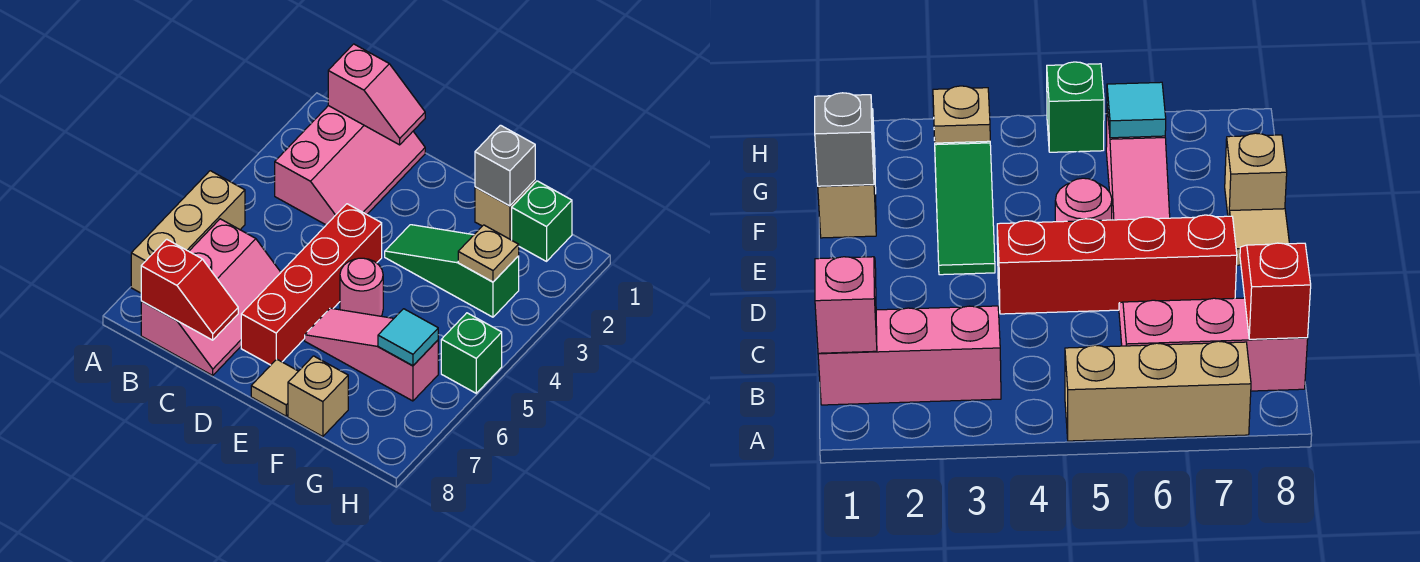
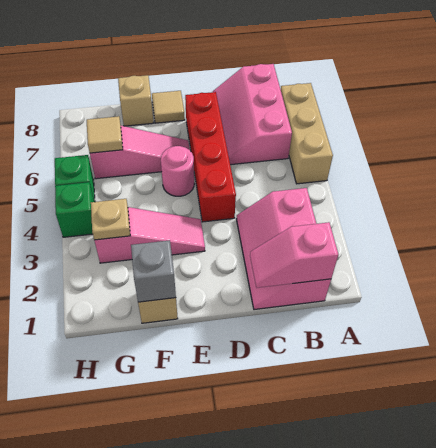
red 1x2 slope [141,239,238,340] -> none
green 1x3 slope [385,225,519,317] -> pink 1x3 slope [94,207,205,263]
green 1x1 brick [512,181,572,261] -> green 1x1 brick moved to [55,182,94,237]
cyan 1x1 tile [378,309,438,366] -> tan 1x1 tile [87,116,123,153]

